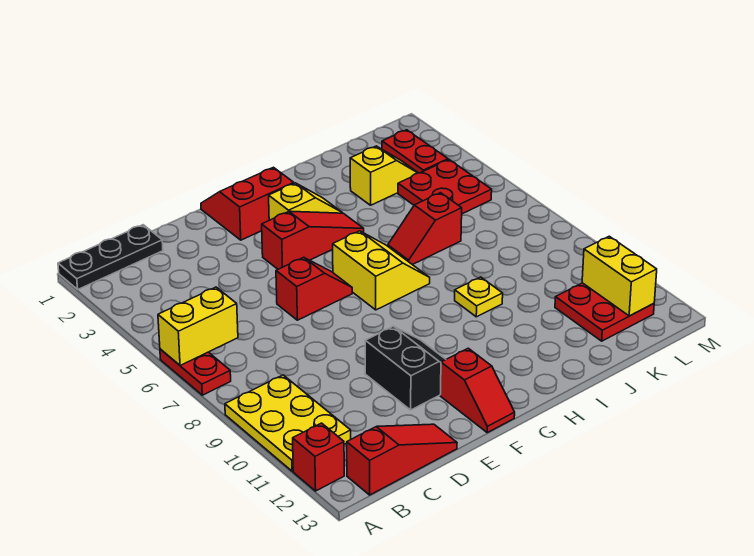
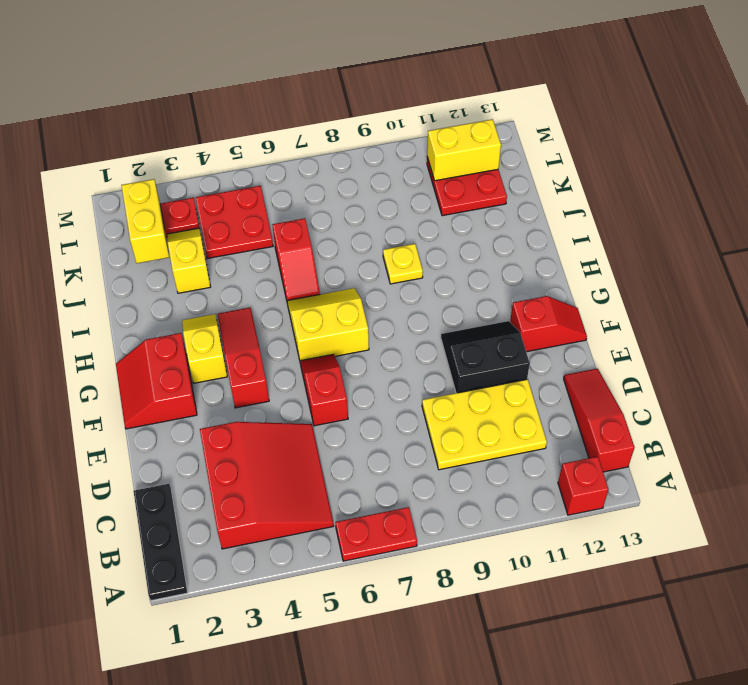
yellow 1x2 brick [158,287,238,366] -> yellow 1x2 brick moved to [121,179,169,263]
yellow 2x3 plate [225,375,351,471] -> yellow 2x3 plate moved to [422,379,547,470]
none -> red 3x3 slope [200,422,334,549]

